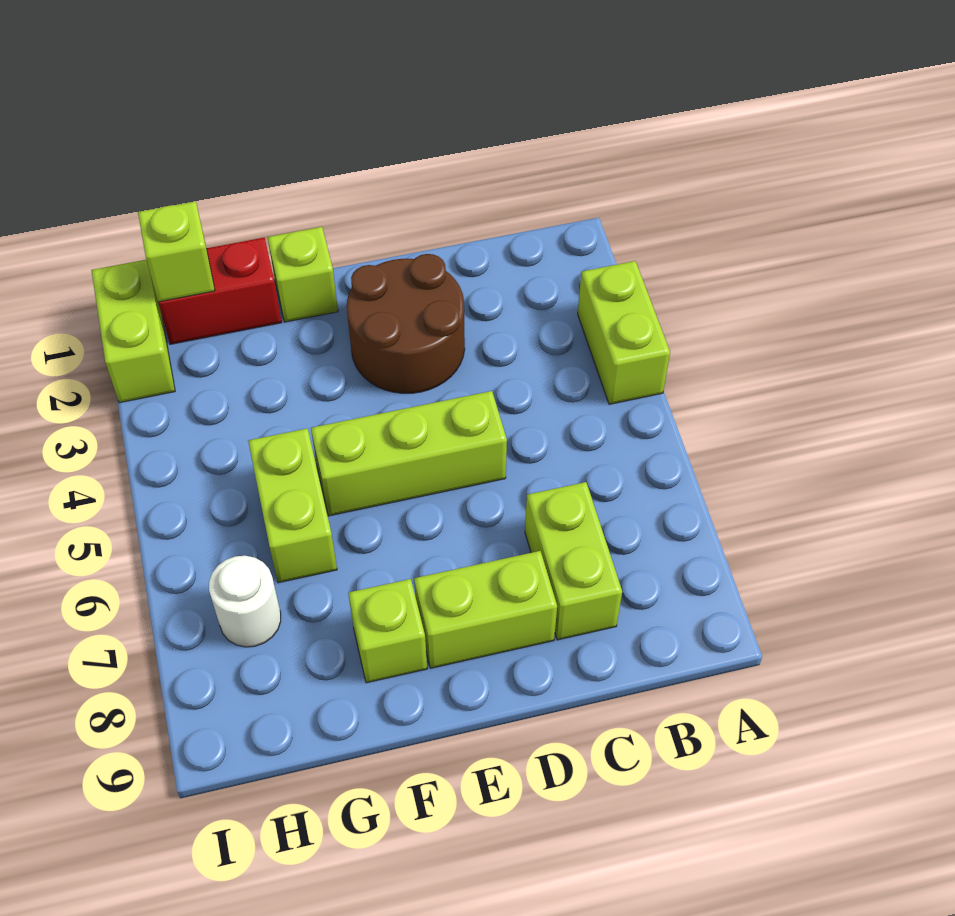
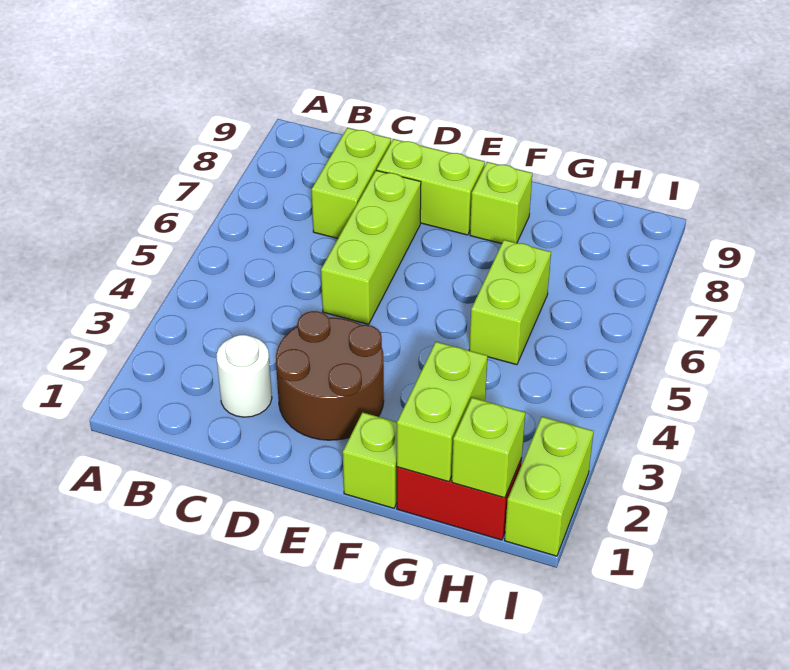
lime 1x2 brick [578,261,670,404] -> lime 1x2 brick moved to [397,342,488,482]
lime 1x3 brick [311,391,507,516] -> lime 1x3 brick turned to [321,170,421,325]
white 1x1 round brick [209,556,281,647] -> white 1x1 round brick moved to [216,335,272,417]

